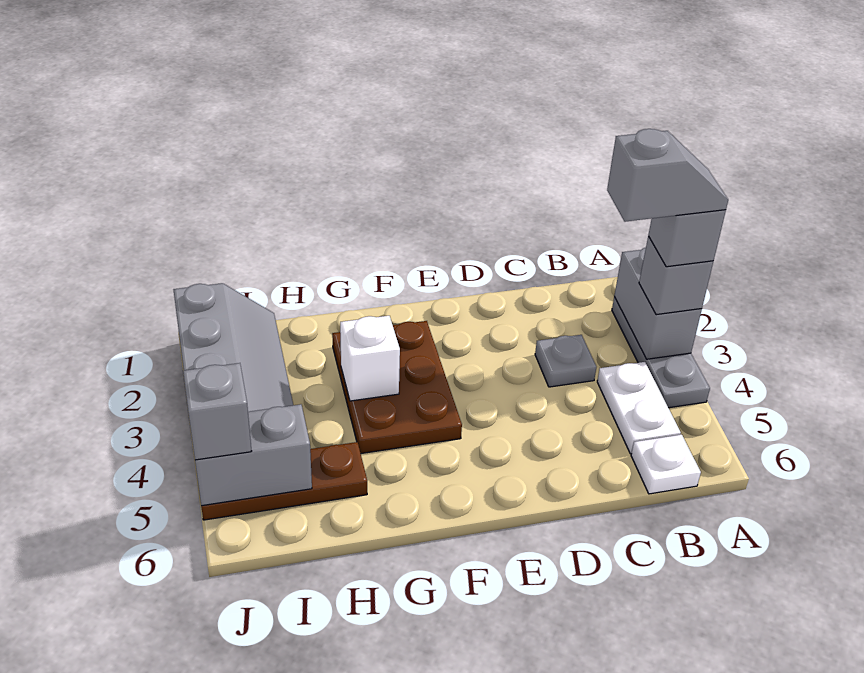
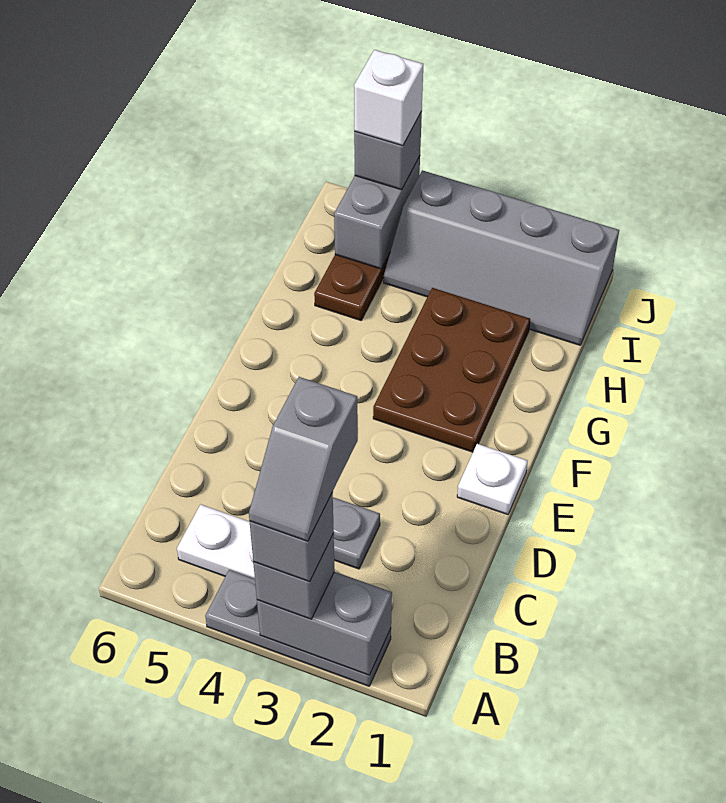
white 1x1 plate [631,435,701,494] -> white 1x1 plate moved to [457,444,528,515]
brown 2x3 plate [332,321,462,453] -> brown 2x3 plate turned to [373,288,530,452]
white 1x1 brick [340,316,400,401] -> white 1x1 brick moved to [354,50,423,146]

